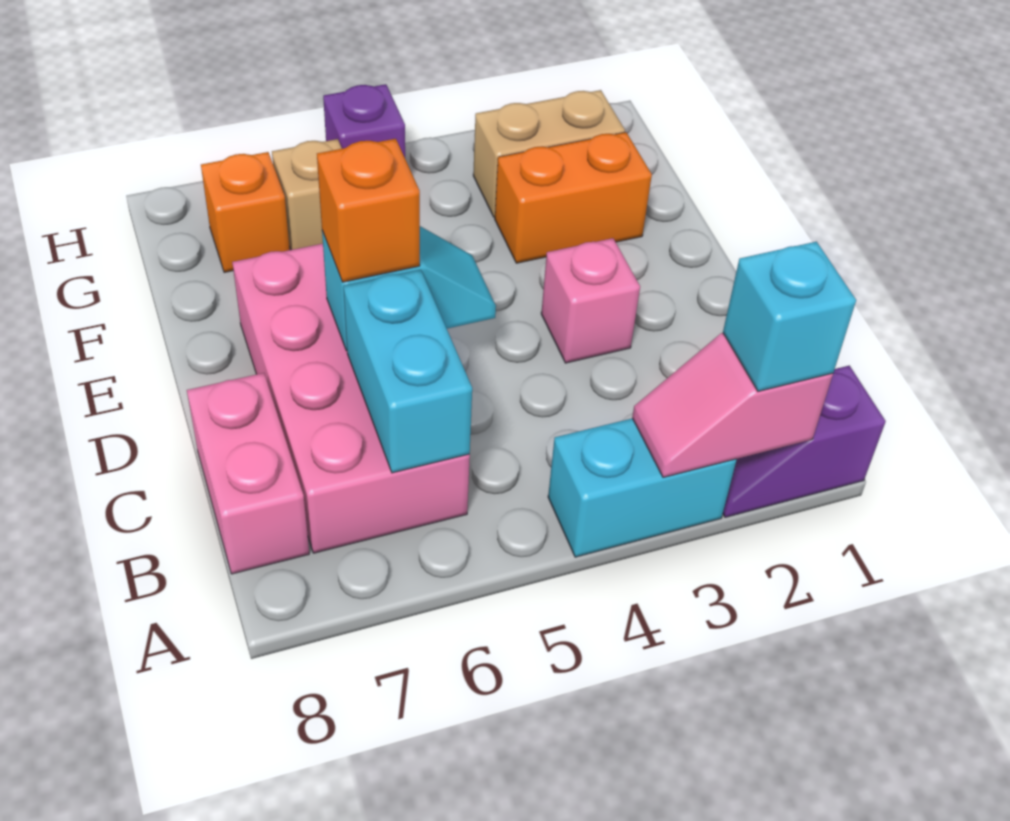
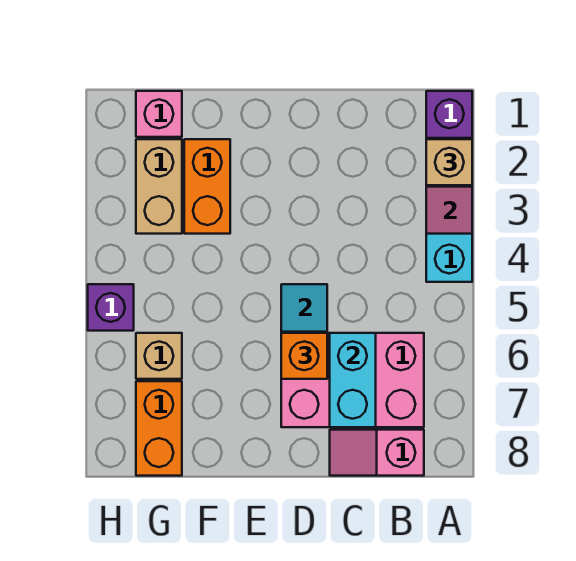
cyan 1x1 brick [723,242,856,391] -> tan 1x1 brick [426,139,472,185]
pink 2x4 brick [232,244,470,553] -> pink 2x3 brick [281,333,424,427]
cyan 1x2 brick [344,270,472,473] -> cyan 1x2 brick turned to [330,333,376,427]
pink 1x2 brick [187,373,309,574] -> pink 1x2 slope [330,430,424,476]
pink 1x1 brick [541,238,640,363] -> pink 1x1 brick moved to [136,91,182,137]
orange 1x1 brick [201,152,290,272] -> orange 1x2 brick [136,381,182,476]

